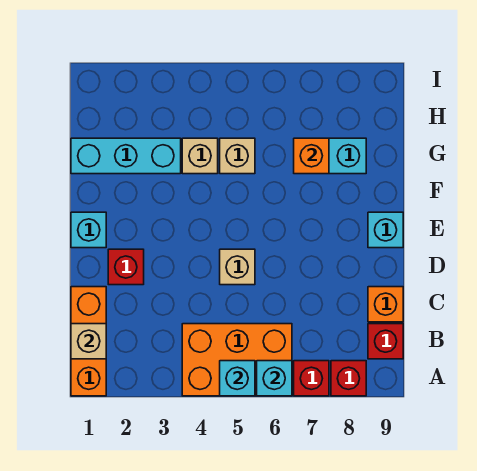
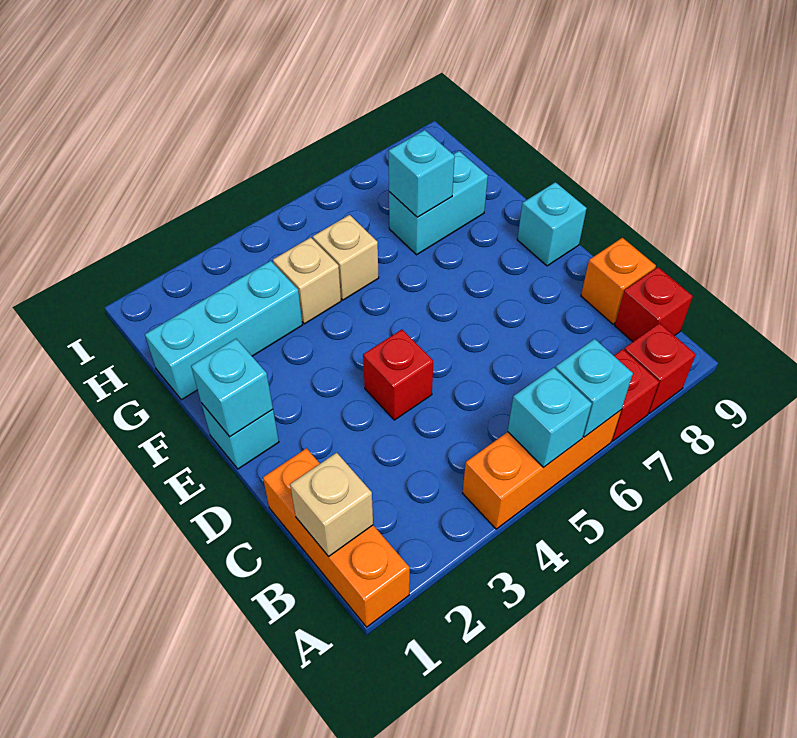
orange 2x3 brick [182,324,292,396] -> orange 1x3 brick [463,410,621,529]
red 1x1 brick [108,249,144,285] -> red 1x1 brick moved to [363,329,433,420]
tan 1x1 brick [220,249,255,285] -> none
none -> cyan 1x1 brick [191,339,273,437]
orange 1x1 brick [294,138,329,174] -> cyan 1x1 brick [389,130,455,217]

